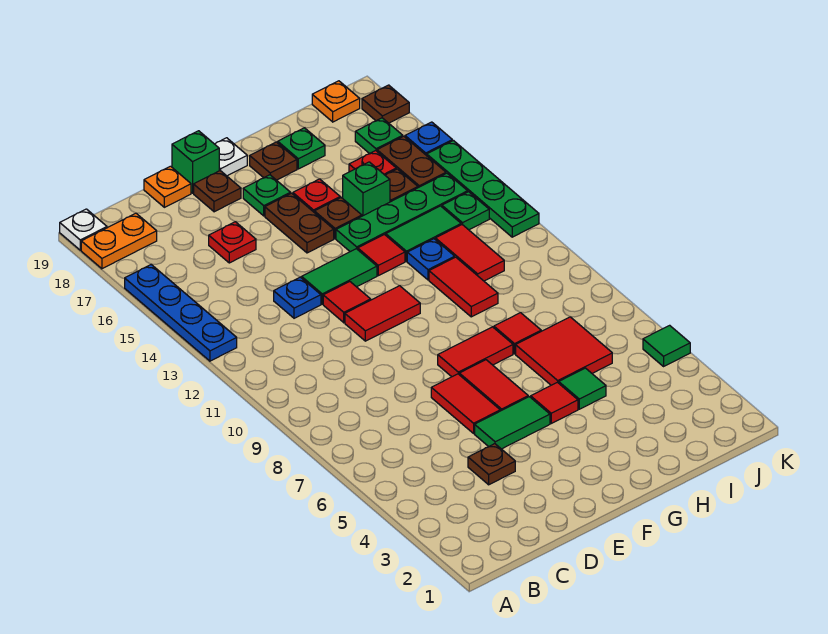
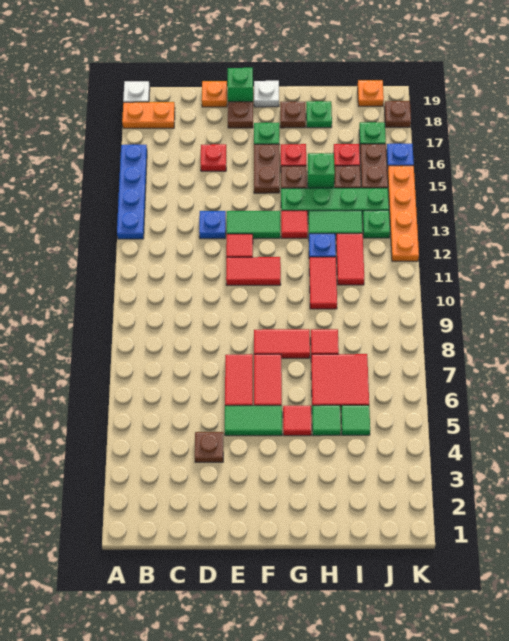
green 1x1 tile [643,325,690,366] -> green 1x1 tile moved to [341,405,370,435]
green 1x4 plate [427,141,539,237] -> orange 1x4 plate [388,166,419,261]

